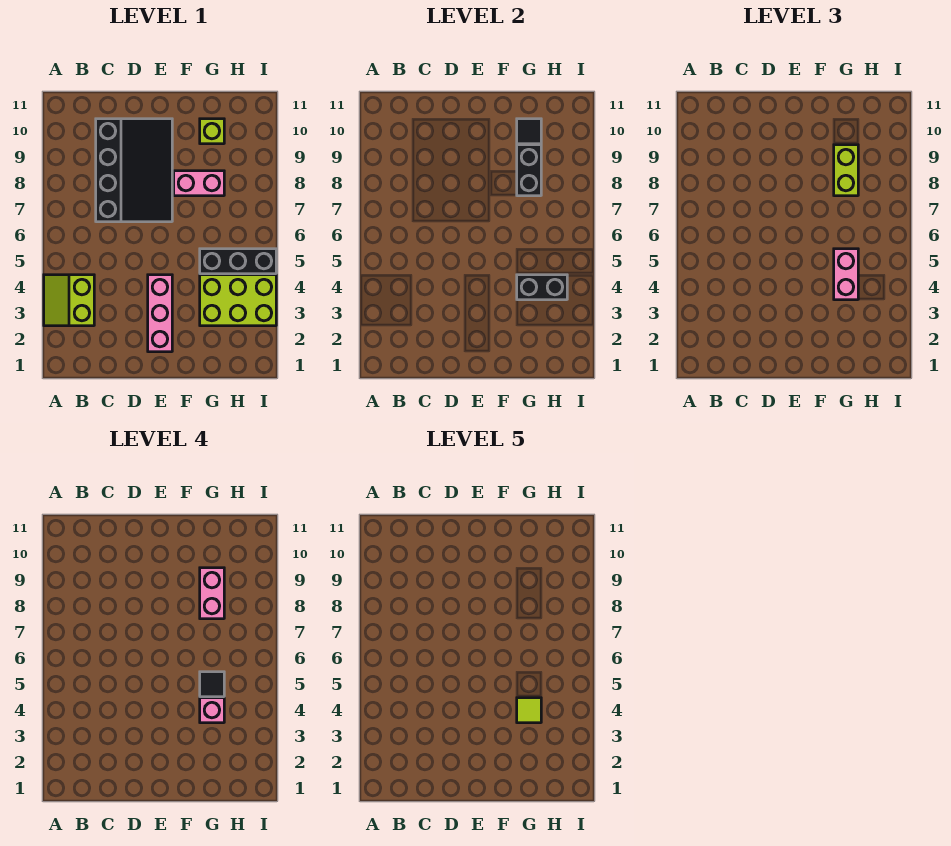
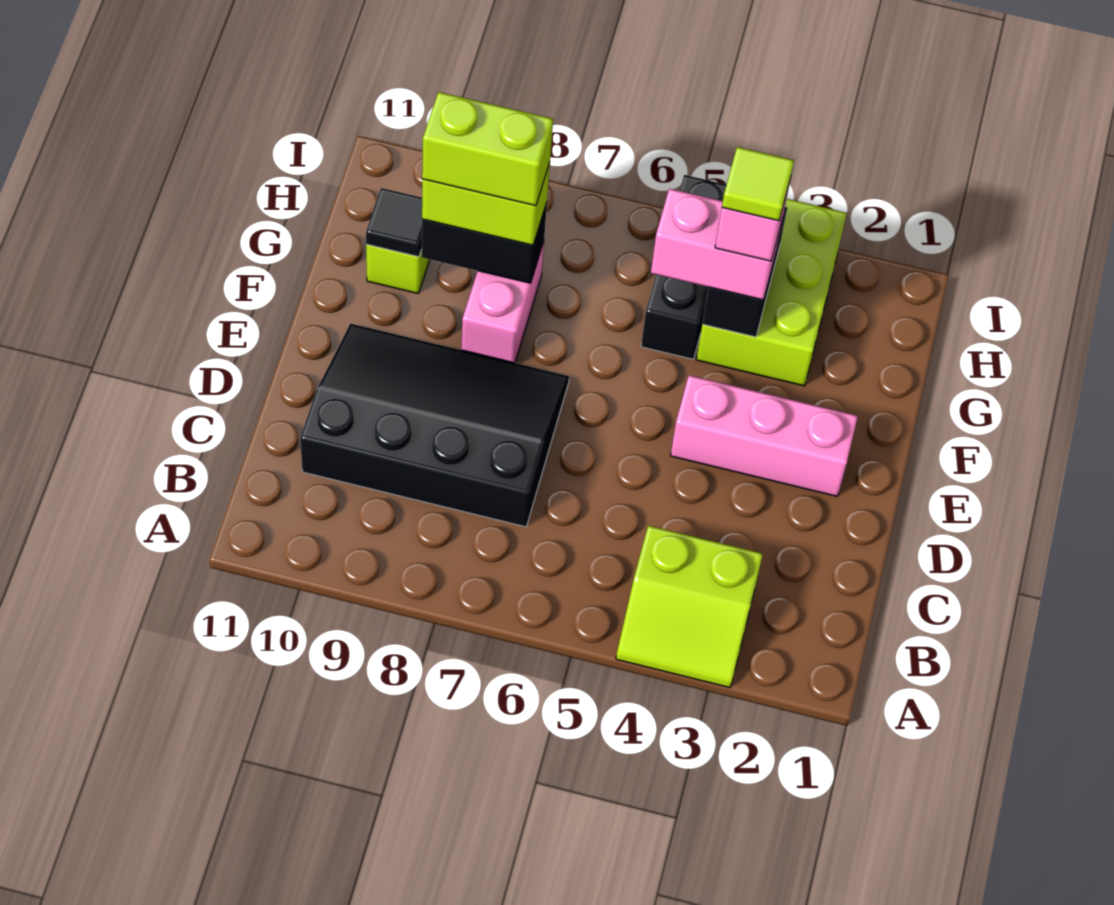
black 1x1 tile [200,672,224,697] -> none
pink 1x2 brick [200,568,224,619] -> lime 1x2 brick [422,92,553,206]

